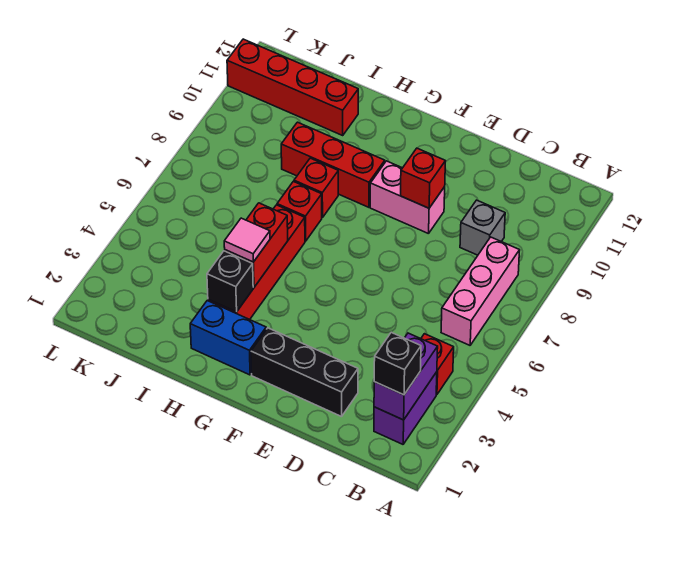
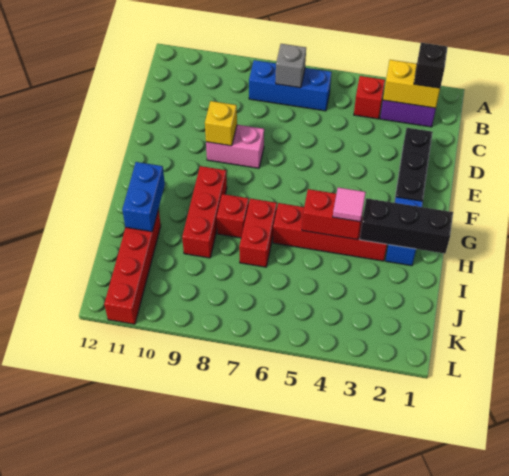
purple 1x2 brick [374,333,438,420] -> yellow 1x2 brick [383,60,440,108]
pink 1x3 brick [441,237,520,345] -> blue 1x3 brick [249,60,332,111]
grey 1x1 brick [460,200,505,255] -> grey 1x1 brick moved to [276,44,306,88]
pink 1x2 brick [370,161,445,234] -> pink 1x2 brick turned to [206,125,264,168]
red 1x1 brick [401,148,445,208] -> yellow 1x1 brick [205,101,237,146]
black 1x1 brick [207,251,253,312] -> black 1x3 brick [360,198,453,254]
red 1x1 brick [277,181,322,241] -> red 1x2 brick [239,198,277,267]
none -> blue 1x2 brick [122,162,165,232]

